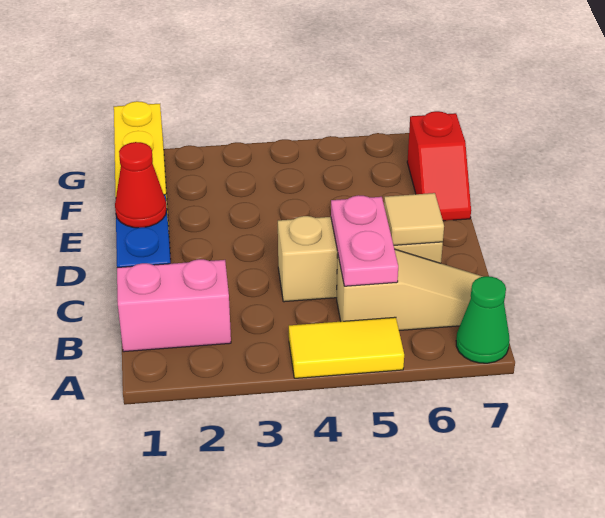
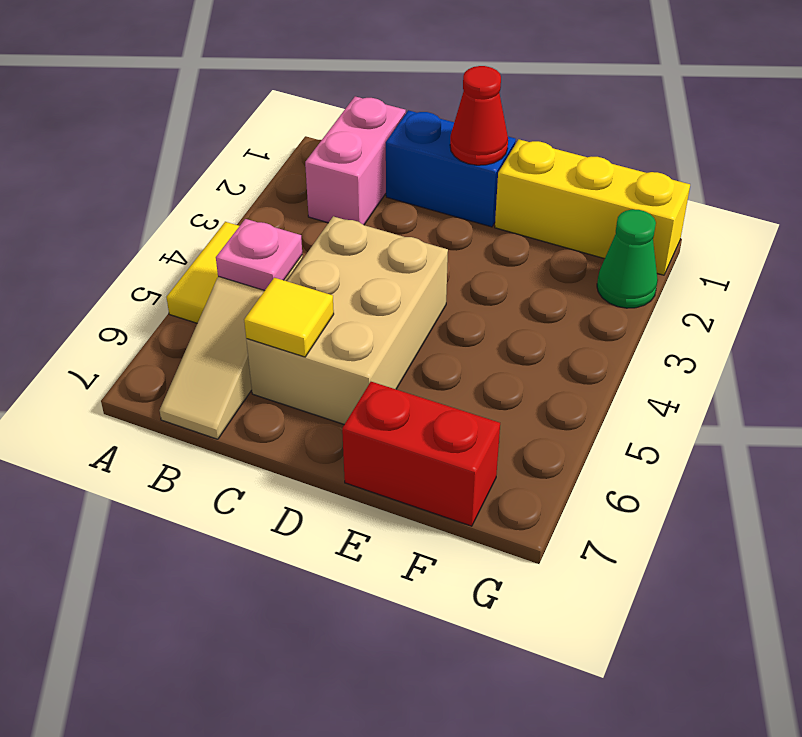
green 1x1 cone [456,276,510,363] -> green 1x1 cone moved to [597,209,658,308]
pink 1x2 plate [331,195,398,286] -> pink 1x1 plate [216,219,302,291]
tan 1x3 brick [278,216,443,302] -> tan 2x3 brick [246,216,448,424]
tan 1x1 tile [384,193,444,245] -> yellow 1x1 tile [244,278,334,357]
red 1x2 slope [407,111,471,221] -> red 1x2 brick [342,382,500,526]

